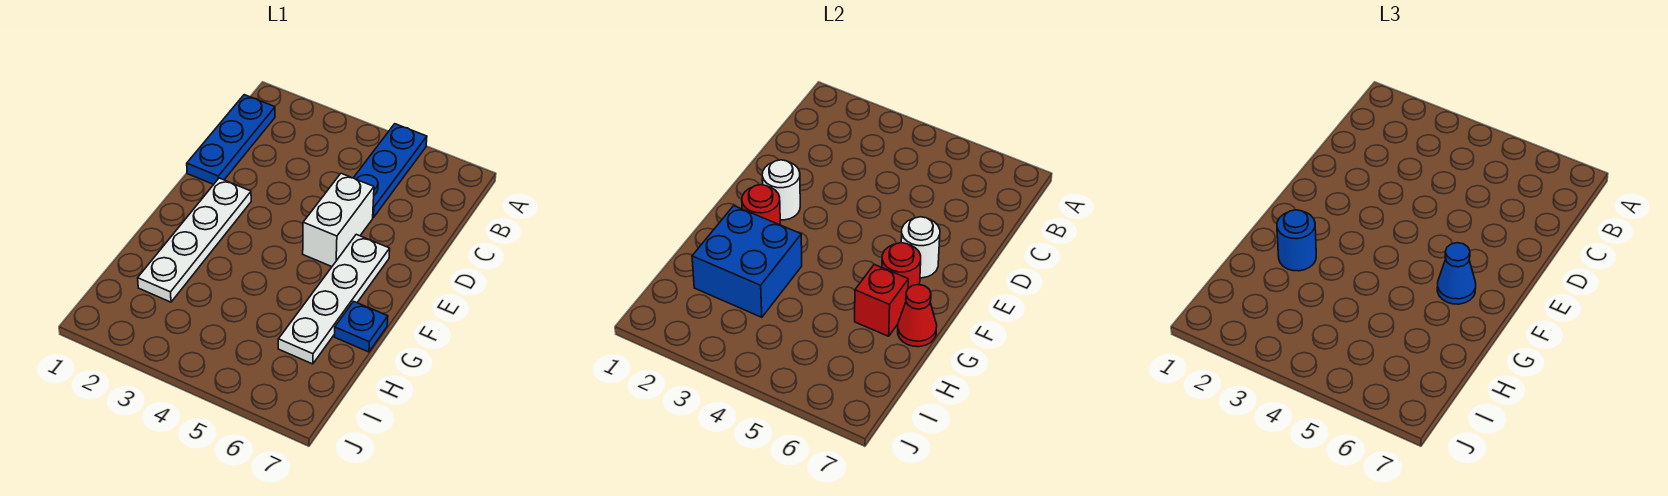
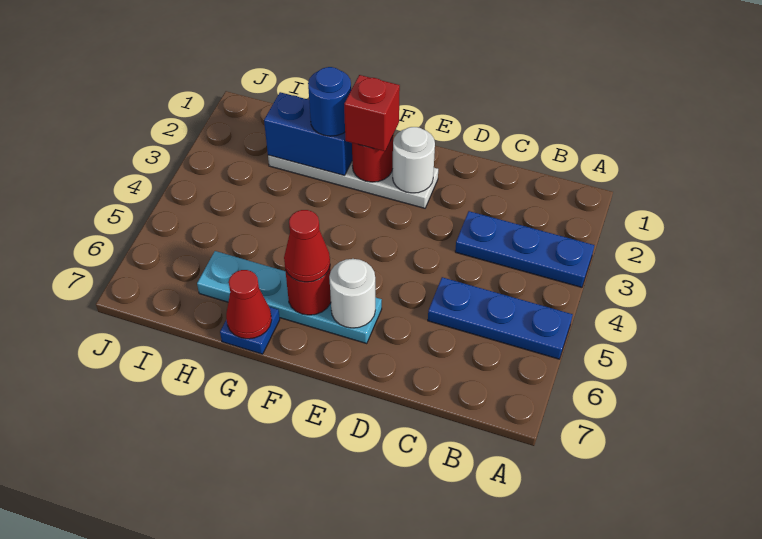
blue 1x3 plate [187,95,275,184] -> blue 1x3 plate moved to [455,211,594,287]
white 1x2 brick [303,173,374,267] -> none
white 1x4 plate [278,234,390,364] -> cyan 1x4 plate [197,251,382,343]
blue 1x1 cone [1437,243,1476,304] -> red 1x1 cone [284,210,330,282]
blue 2x2 brick [692,206,802,317] -> blue 1x2 brick [264,92,352,175]
red 1x1 brick [855,264,908,336] -> red 1x1 brick moved to [344,75,400,151]

